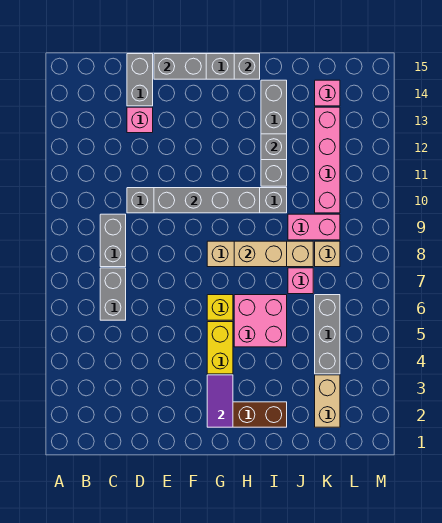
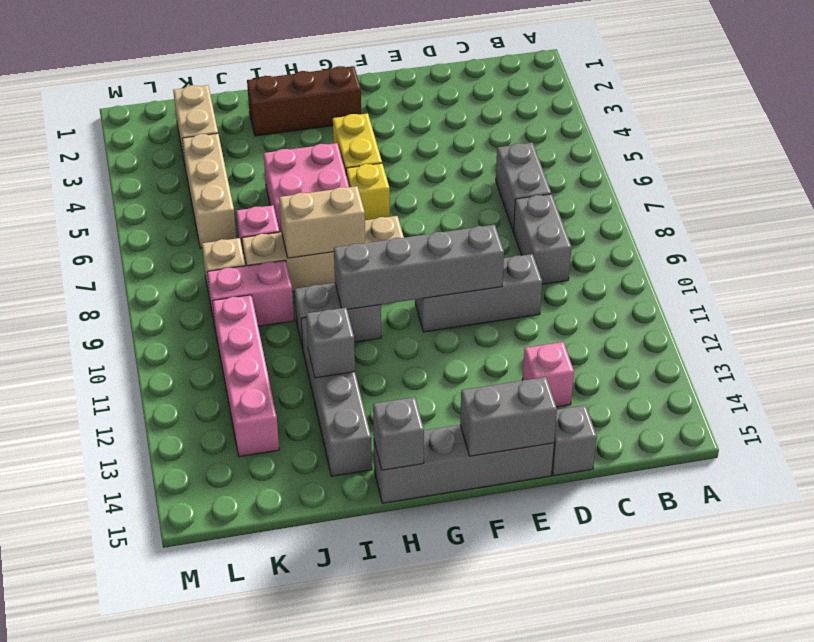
grey 1x2 brick [127,54,153,106] -> grey 1x1 brick [552,405,597,476]
purple 1x2 tile [207,375,233,427] -> none
grey 1x3 brick [315,295,340,374] -> tan 1x3 brick [182,133,237,248]
pink 1x1 brick [315,80,340,106] -> none

